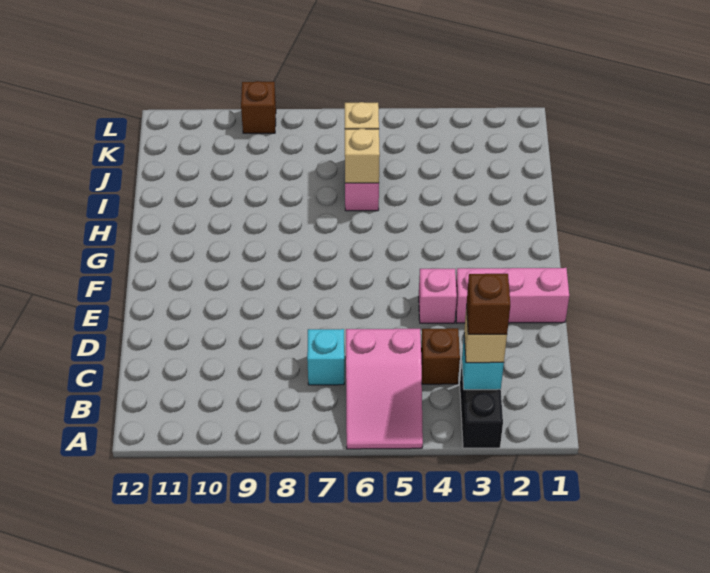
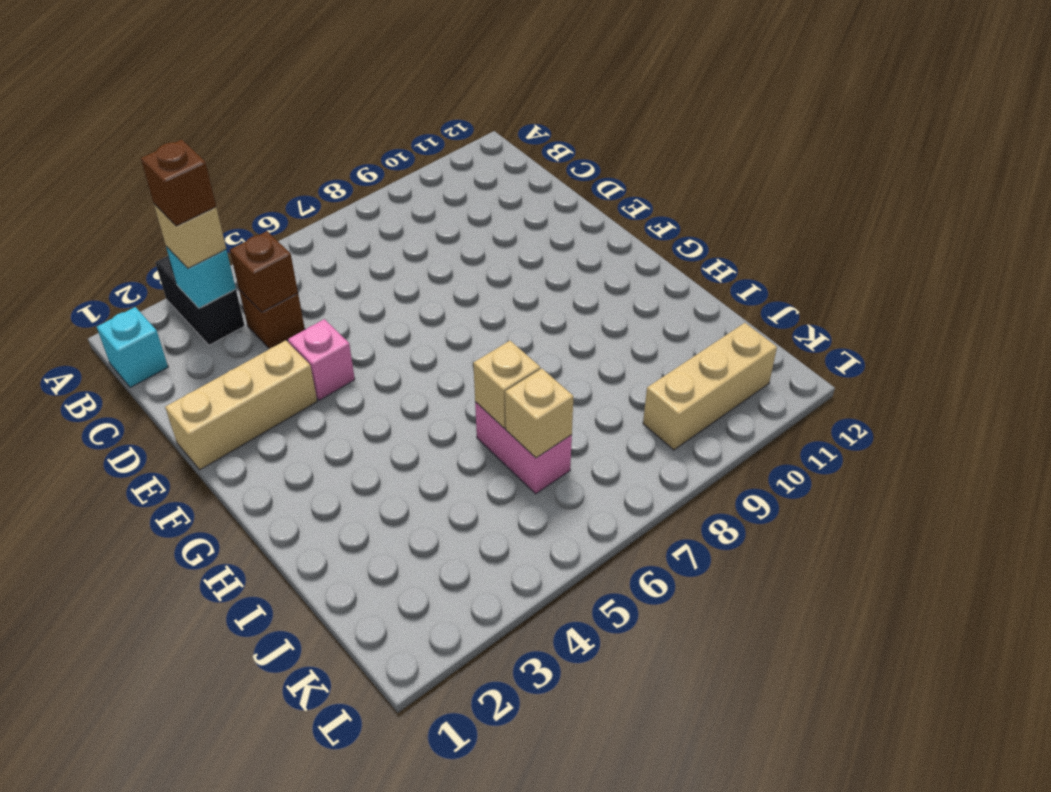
pink 2x3 slope [346,329,423,449] -> none
cyan 1x1 brick [307,329,344,385] -> cyan 1x1 brick moved to [97,307,168,388]
pink 1x3 brick [456,268,569,323] -> tan 1x3 brick [165,340,317,470]
none -> tan 1x3 brick [643,323,777,450]
brown 1x1 brick [241,81,276,133] -> brown 1x1 brick moved to [230,231,298,312]

